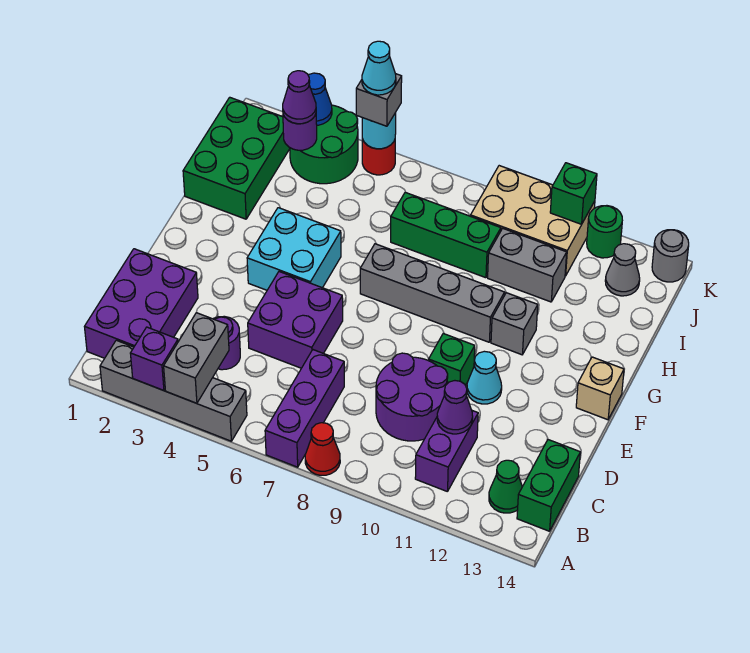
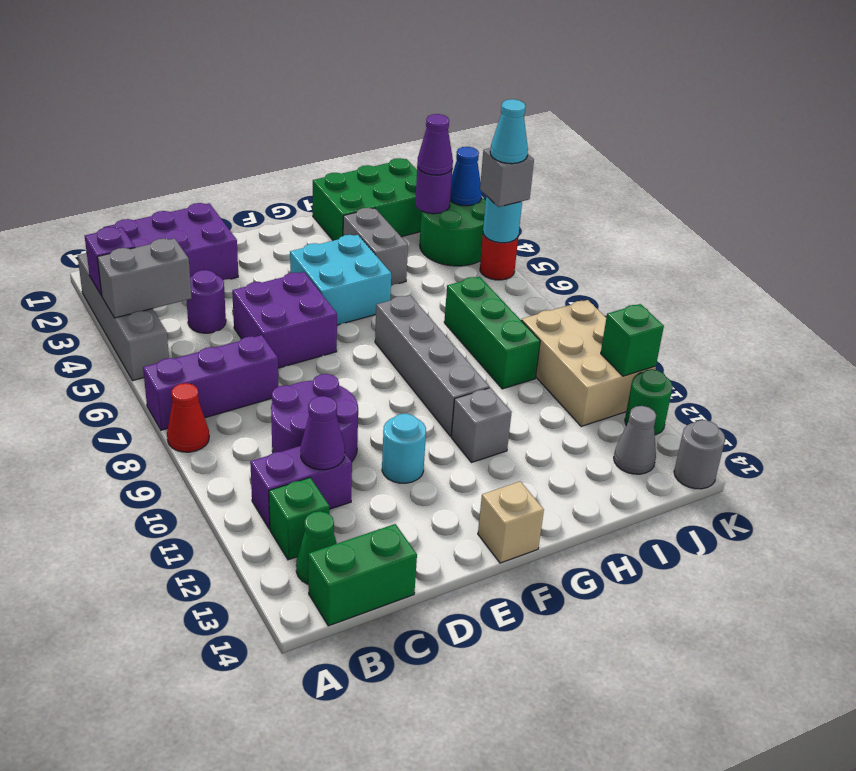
green 1x1 brick [429,334,475,385] -> green 1x1 brick moved to [269,478,329,560]
cyan 1x1 cone [467,351,502,404] -> cyan 1x1 round brick [382,414,426,483]
grey 1x2 brick [488,228,567,302] -> grey 1x2 brick moved to [343,208,408,286]

